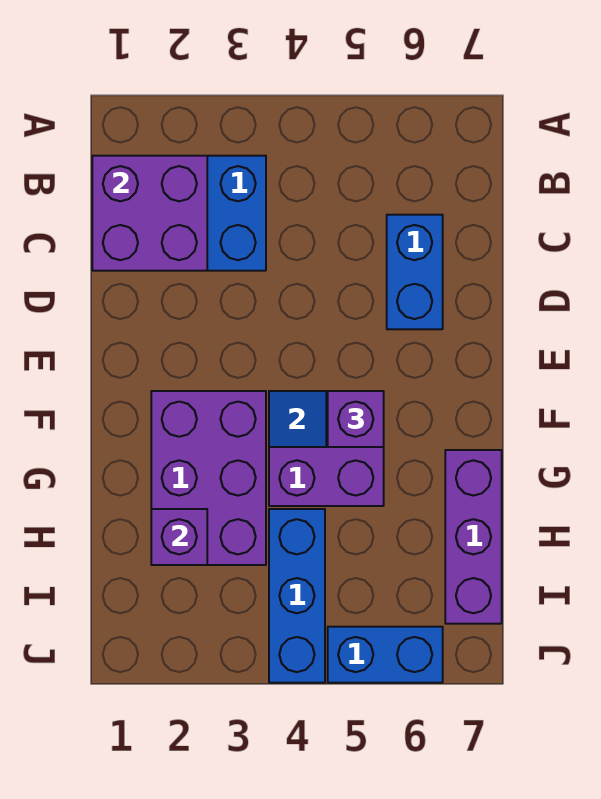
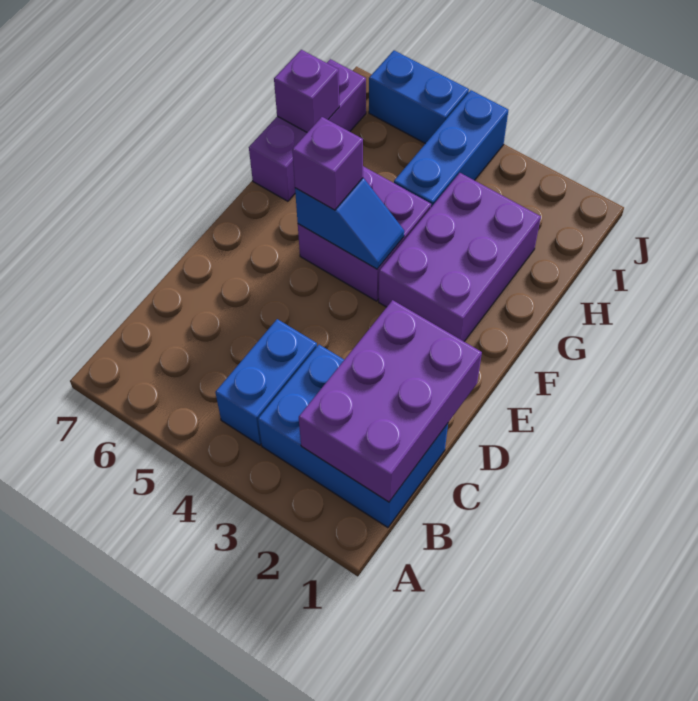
purple 2x2 brick [92,156,207,271] -> purple 2x3 brick [299,300,482,502]
blue 1x2 brick [387,215,443,329] -> blue 1x2 brick moved to [215,319,317,445]
purple 1x1 brick [151,509,207,565] -> purple 1x1 brick moved to [274,50,339,132]

